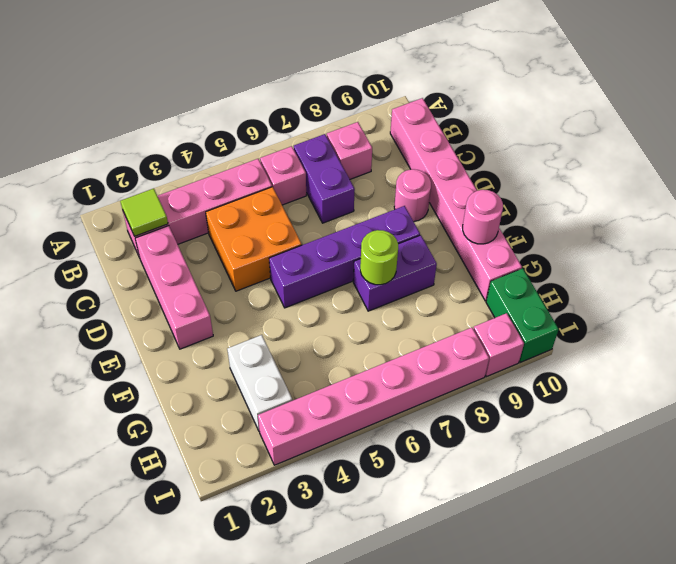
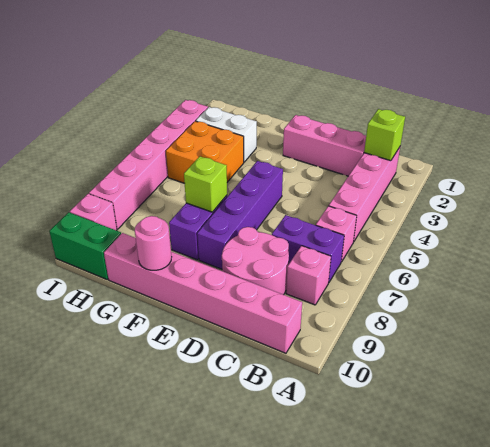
lime 1x1 tile [120,188,168,236] -> lime 1x1 brick [364,109,405,161]
orange 2x2 brick [206,187,302,291] -> orange 2x2 brick moved to [166,121,244,183]
pink 1x1 round brick [394,169,431,222] -> pink 2x2 round brick [222,227,289,295]
lime 1x1 round brick [360,230,398,285] -> lime 1x1 brick [184,156,227,212]

